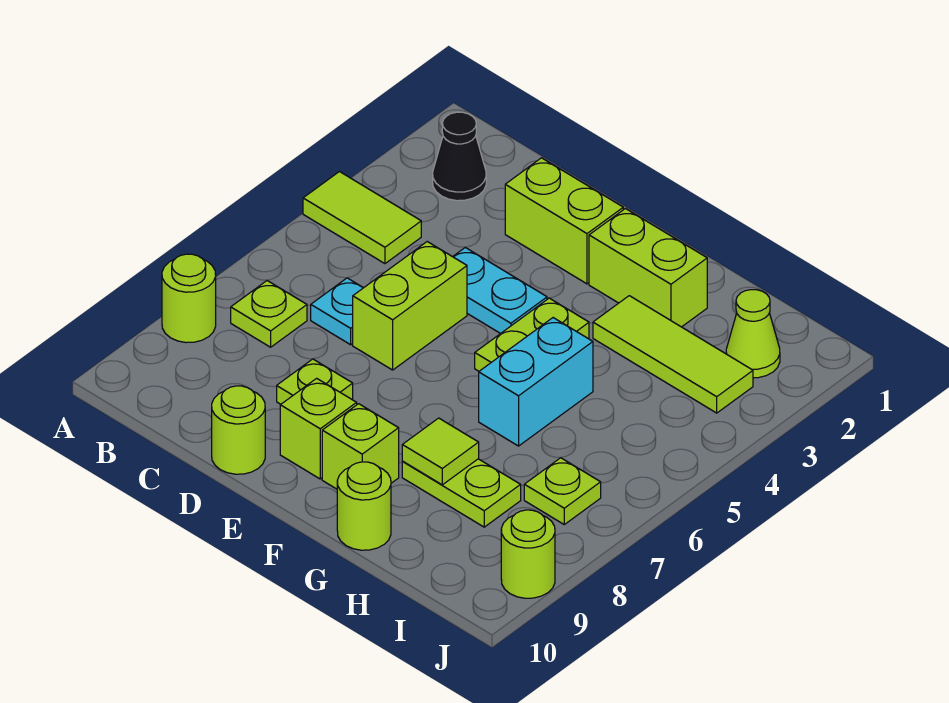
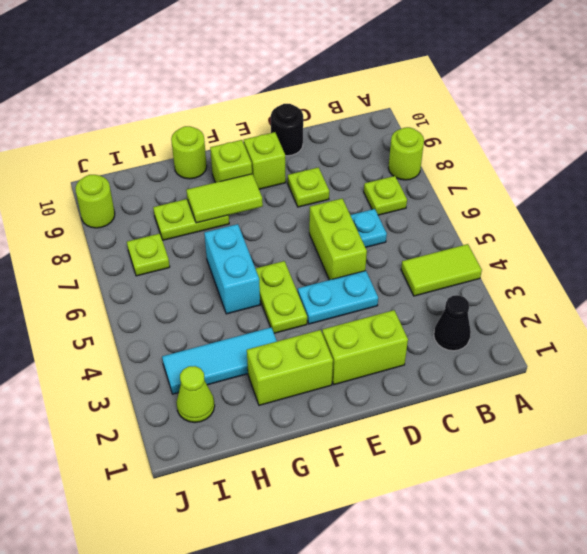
lime 1x1 round brick [212,386,265,474] -> black 1x1 round brick [271,104,303,156]
lime 1x3 tile [593,296,753,413] -> cyan 1x3 tile [162,327,277,394]
lime 1x1 tile [402,418,479,485] -> lime 1x2 tile [186,174,263,223]

